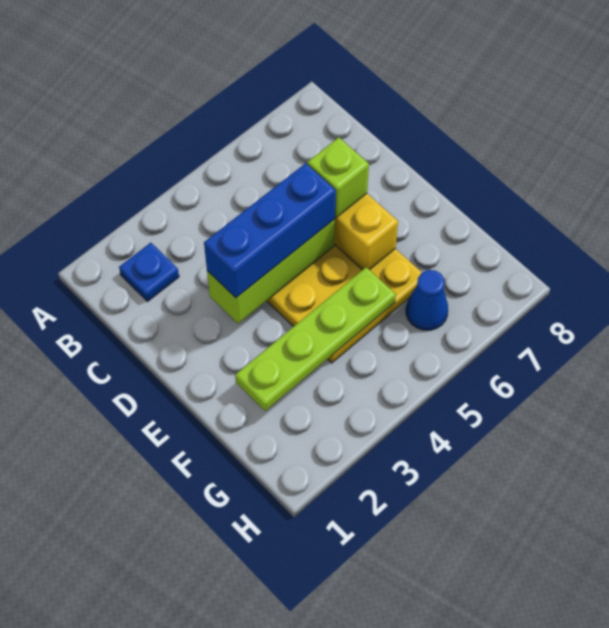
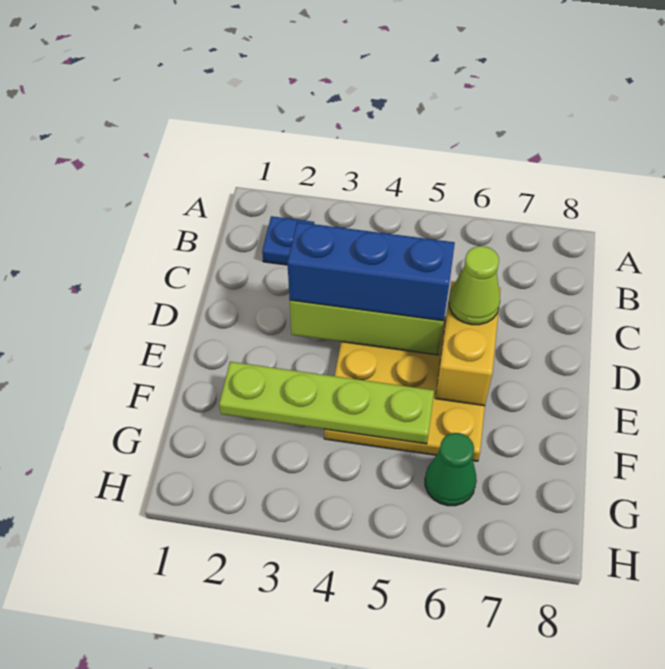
lime 1x1 brick [307,138,369,217] -> lime 1x1 cone [449,246,500,325]
blue 1x1 cone [406,270,448,330] -> green 1x1 cone [425,433,477,506]

